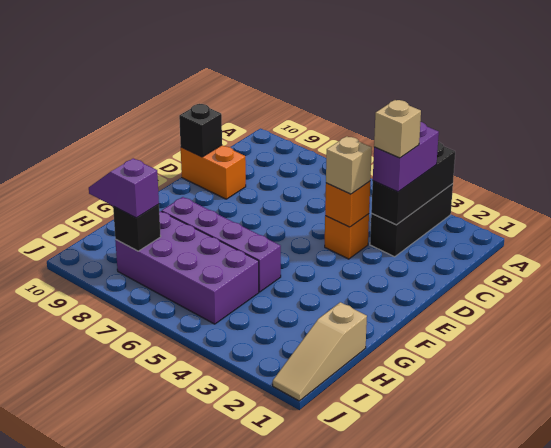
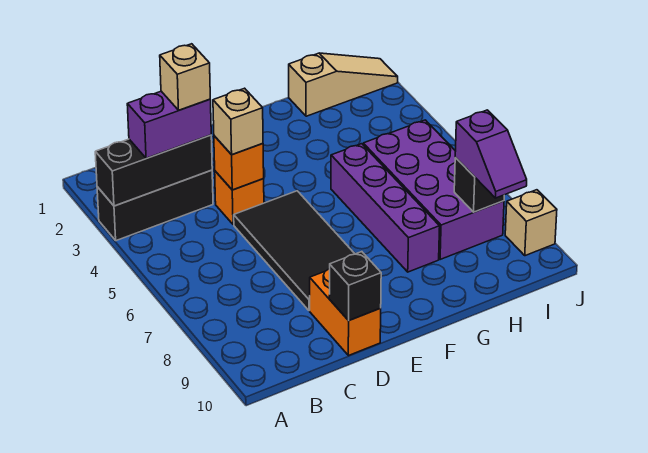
none -> black 2x4 tile [234,191,355,311]
none -> tan 1x1 brick [505,190,557,256]

